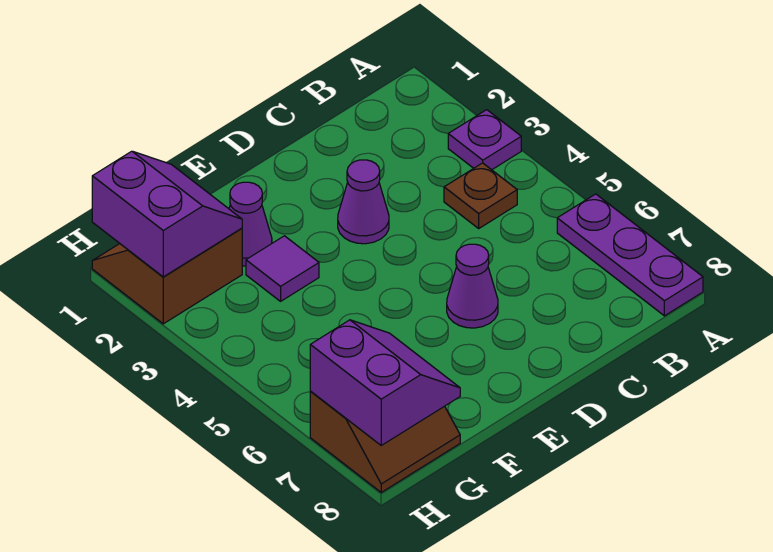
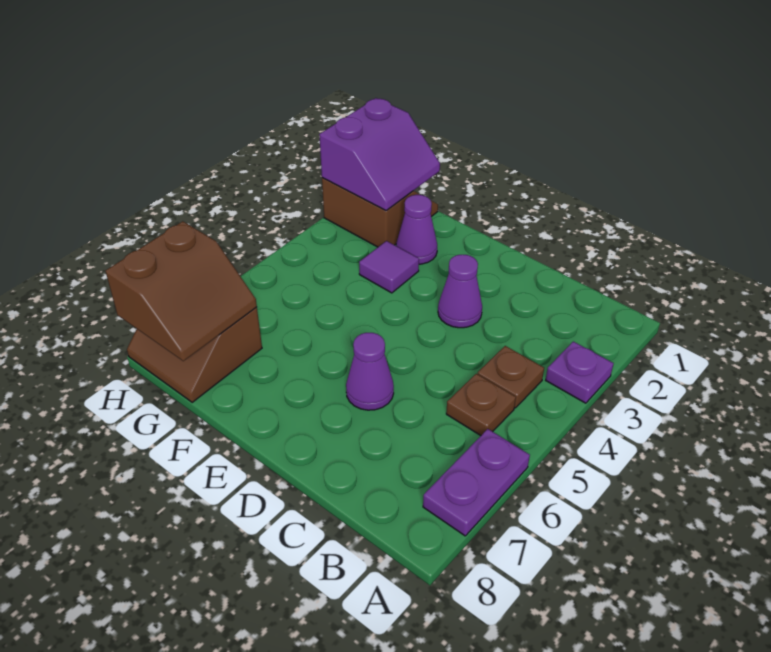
purple 1x3 plate [557,194,703,316] -> purple 1x2 plate [423,429,530,536]
none -> brown 1x1 plate [446,374,516,436]
purple 2x2 slope [310,320,460,445] -> brown 2x2 slope [106,221,257,361]

